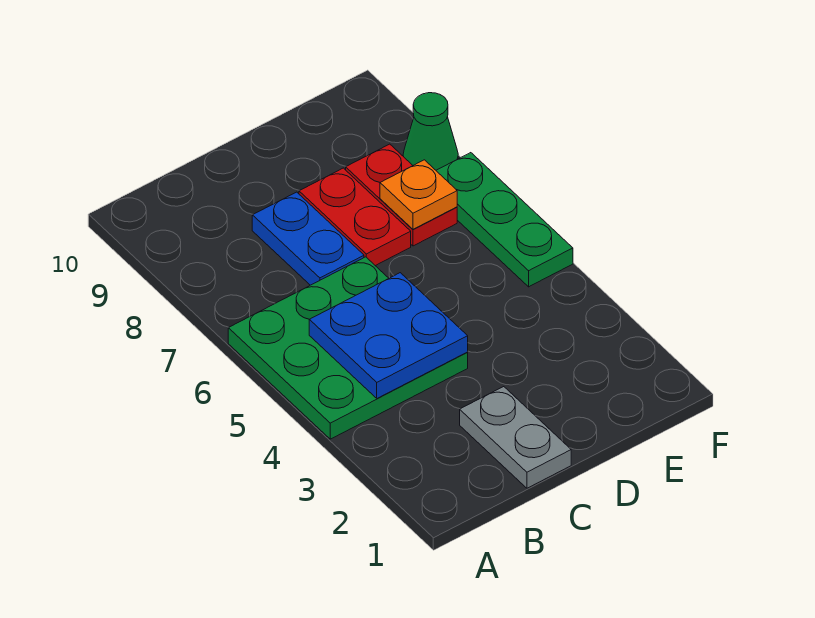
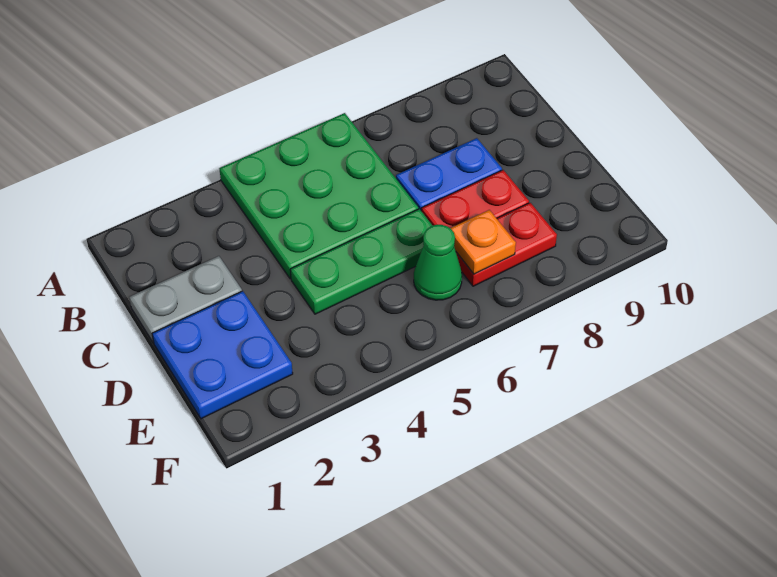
blue 2x2 plate [309,273,468,398] -> blue 2x2 plate moved to [152,291,293,419]
green 1x3 plate [436,153,573,287] -> green 1x3 plate moved to [290,209,433,314]
green 1x1 cone [403,93,458,170] -> green 1x1 cone moved to [414,225,462,300]

